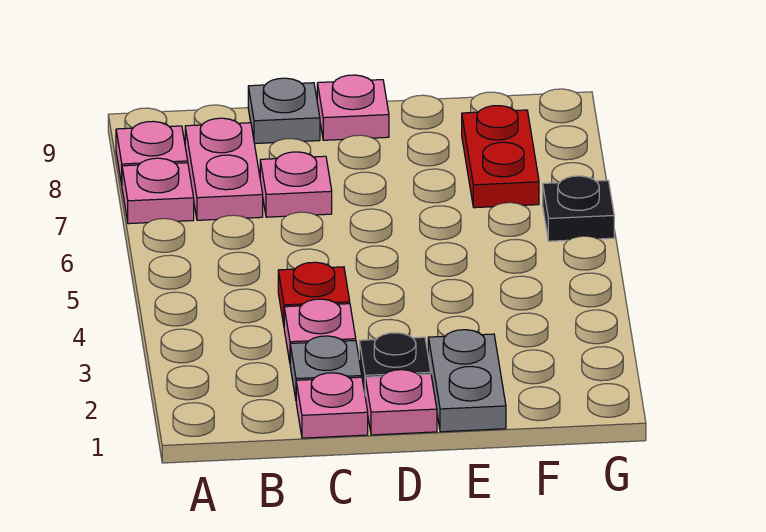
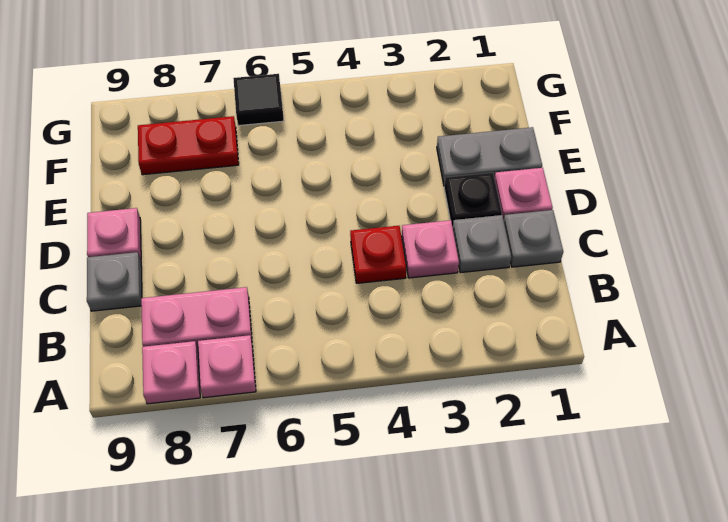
pink 1x1 plate [296,373,368,438] -> grey 1x1 plate [504,210,563,267]
pink 1x1 plate [260,152,332,217] -> none
black 1x1 plate [543,176,614,241] -> black 1x1 tile [233,74,284,126]

